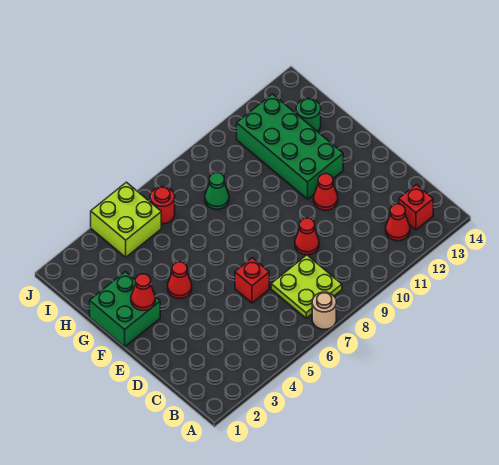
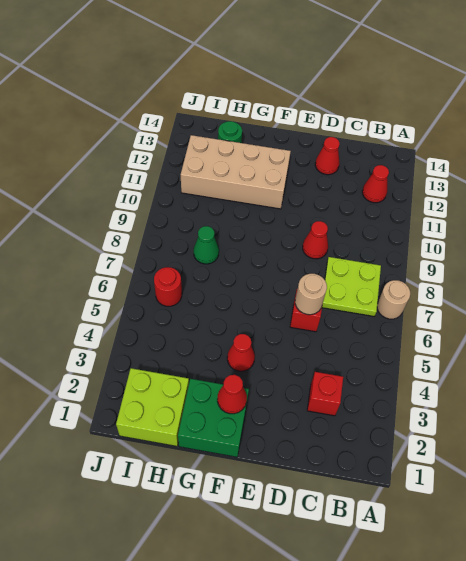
red 1x1 brick [399,185,433,230] -> red 1x1 brick moved to [307,372,343,416]
none -> tan 1x1 round brick [295,274,327,315]
red 1x1 cone [314,174,338,210] -> red 1x1 cone moved to [315,137,339,175]
green 2x4 brick [237,94,343,199] -> tan 2x4 brick [181,135,291,209]
lime 2x2 brick [91,182,161,257] -> lime 2x2 brick moved to [116,368,189,446]

